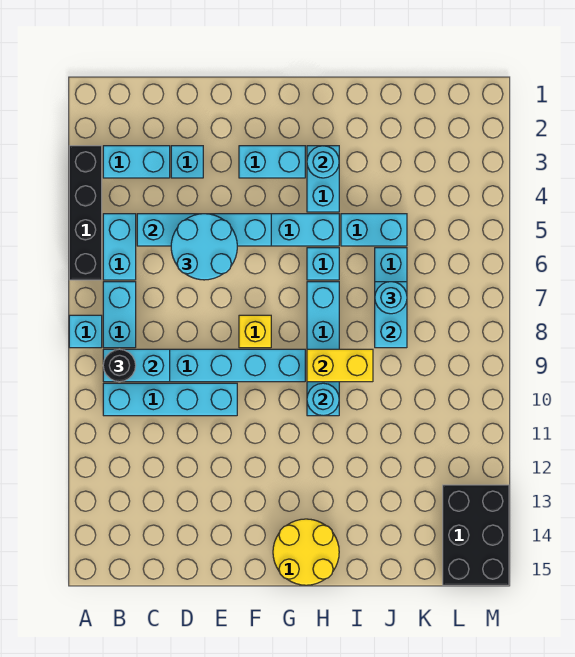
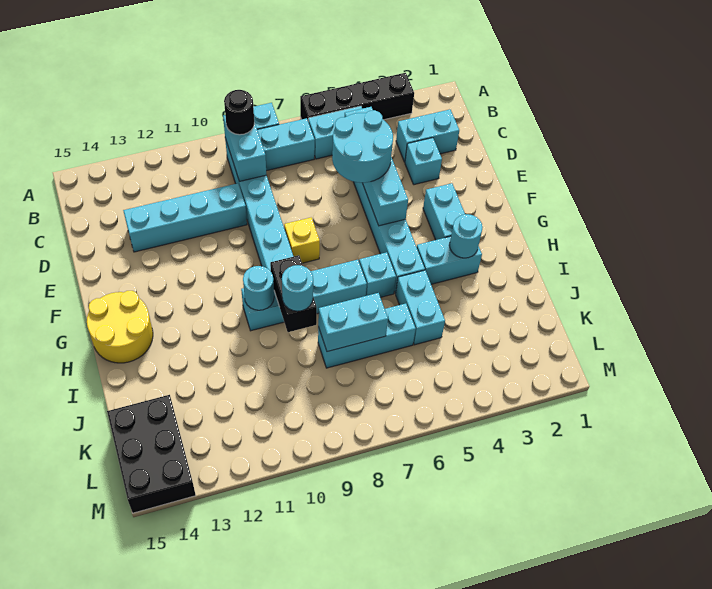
cyan 1x2 brick [103,146,170,178] -> cyan 1x2 brick turned to [396,110,459,162]
cyan 1x4 brick [103,383,237,416] -> cyan 1x4 brick turned to [123,183,247,252]
yellow 1x2 brick [307,349,373,382] -> black 1x2 brick [270,255,317,332]
cyan 1x1 round brick [375,282,407,314] -> cyan 1x1 round brick moved to [282,265,313,311]
black 2x3 brick [443,485,509,585] -> black 2x3 brick turned to [107,395,196,513]

